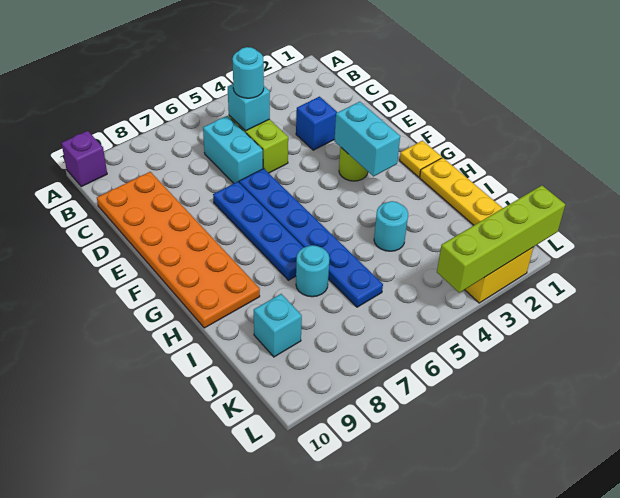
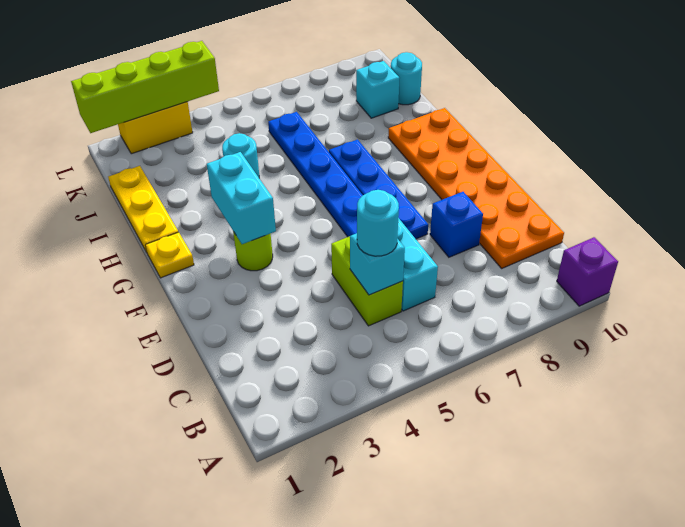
blue 1x1 brick [296,97,337,150] -> blue 1x1 brick moved to [430,192,483,257]
cyan 1x1 round brick [296,245,330,297] -> cyan 1x1 round brick moved to [391,52,422,105]

